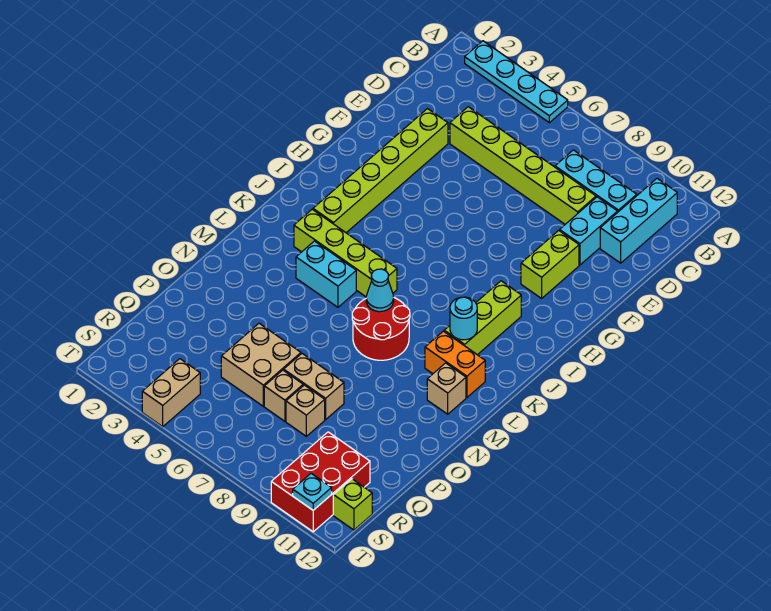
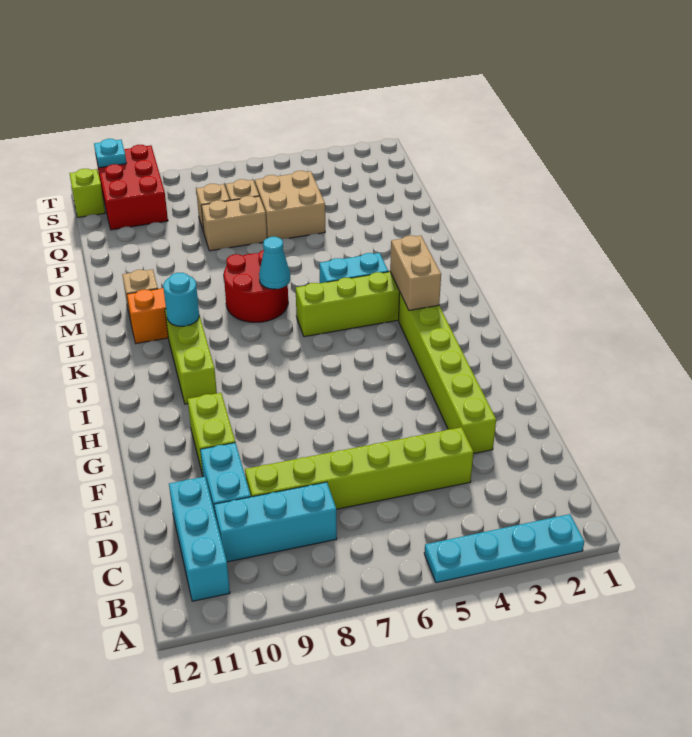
tan 1x2 brick [142,359,200,427] -> tan 1x2 brick moved to [390,236,441,310]

